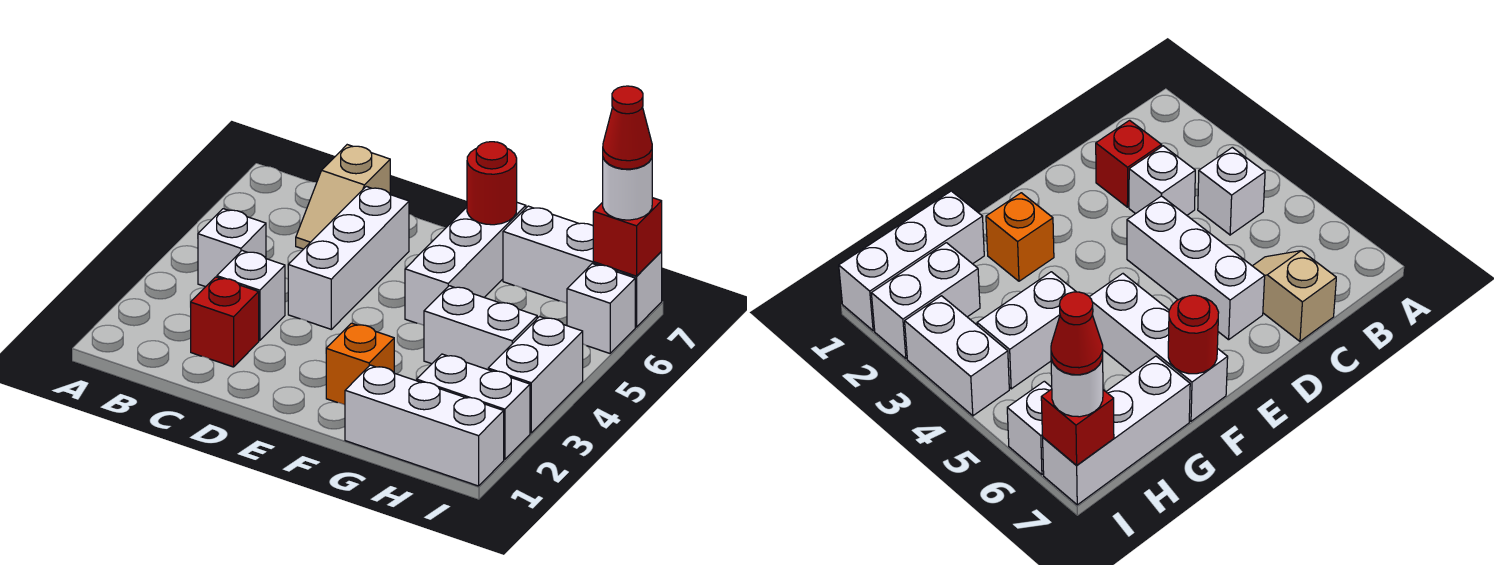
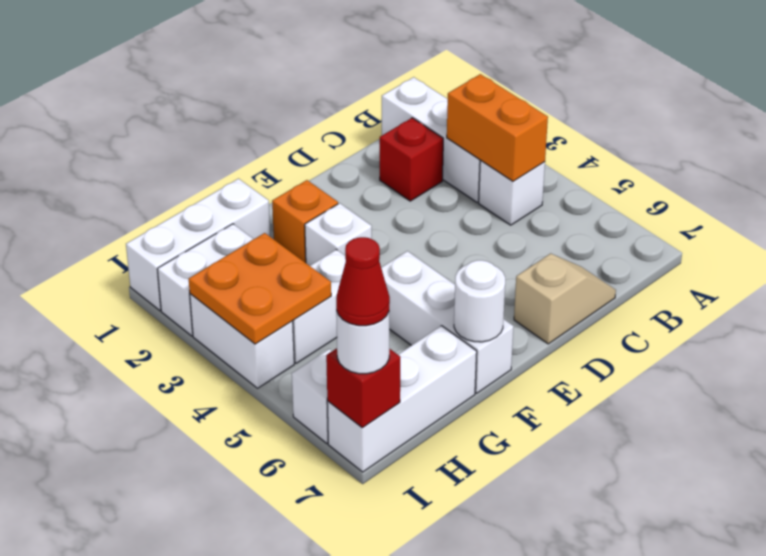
none -> orange 1x2 brick [447,74,548,181]
white 1x1 brick [217,251,285,341] -> white 1x1 brick moved to [305,203,372,266]
tan 1x2 slope [296,145,390,249] -> tan 1x2 slope turned to [514,253,616,344]
white 1x3 brick [288,186,409,329] -> white 1x3 brick moved to [382,77,481,202]
red 1x1 round brick [467,142,517,225] -> white 1x1 round brick [454,260,505,342]
none -> orange 2x2 plate [189,233,331,344]

